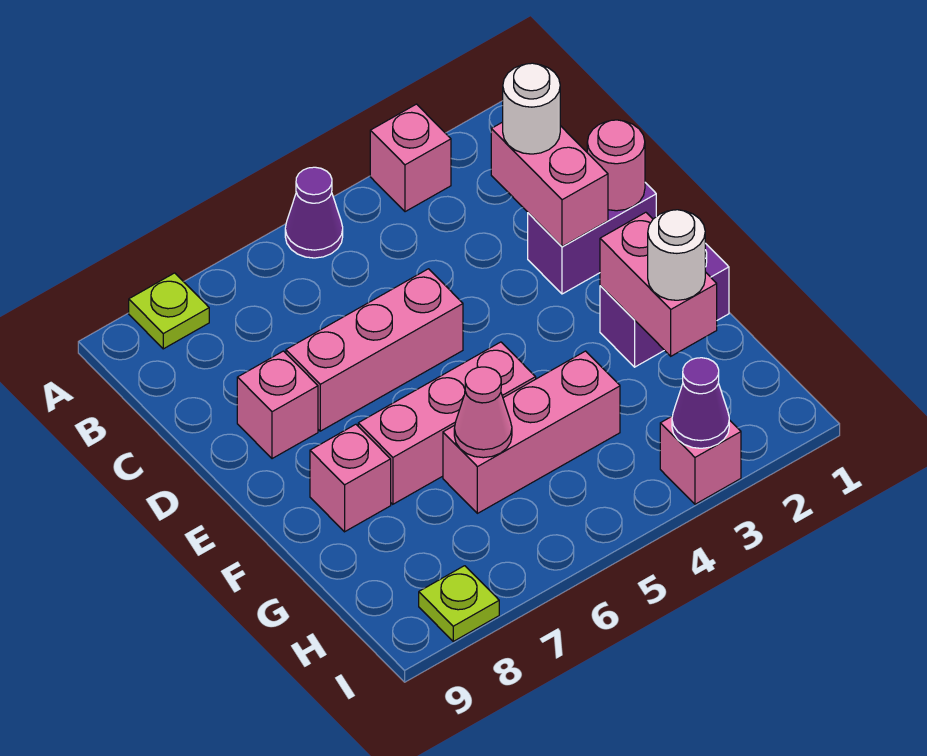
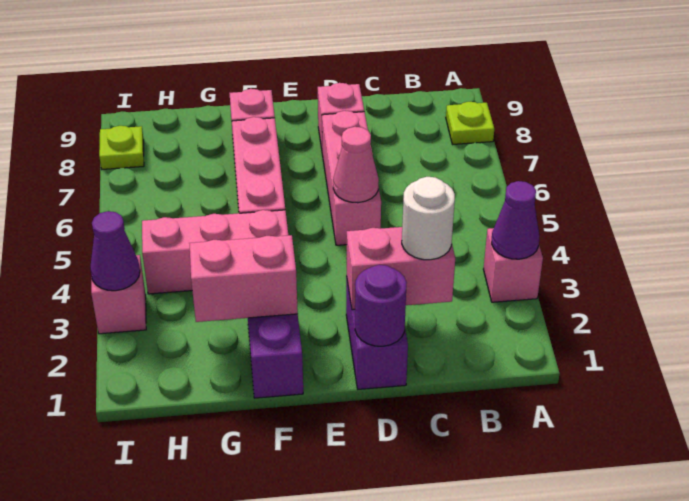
purple 1x1 cone [285,167,343,258] -> purple 1x1 cone moved to [492,181,539,259]
pink 1x1 round brick [587,120,645,211] -> purple 1x1 round brick [355,265,407,346]
white 1x1 round brick [648,210,705,300] -> none
pink 1x3 brick [443,351,620,513] -> pink 1x3 brick turned to [142,210,288,294]
pink 1x1 cone [454,367,512,458] -> pink 1x1 cone moved to [333,127,379,203]

